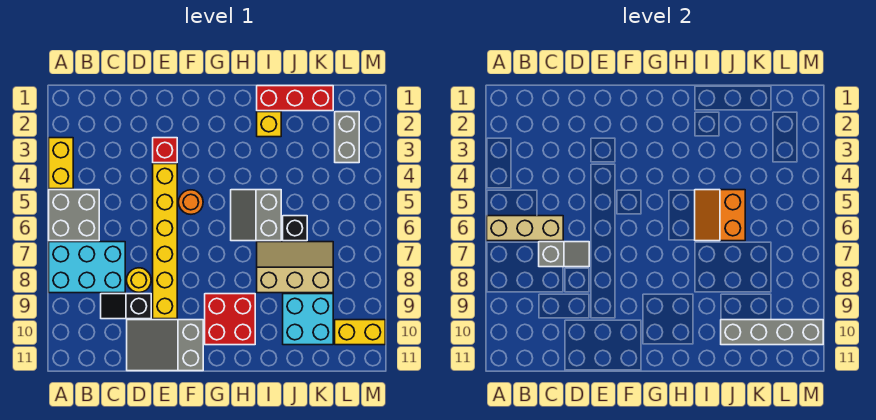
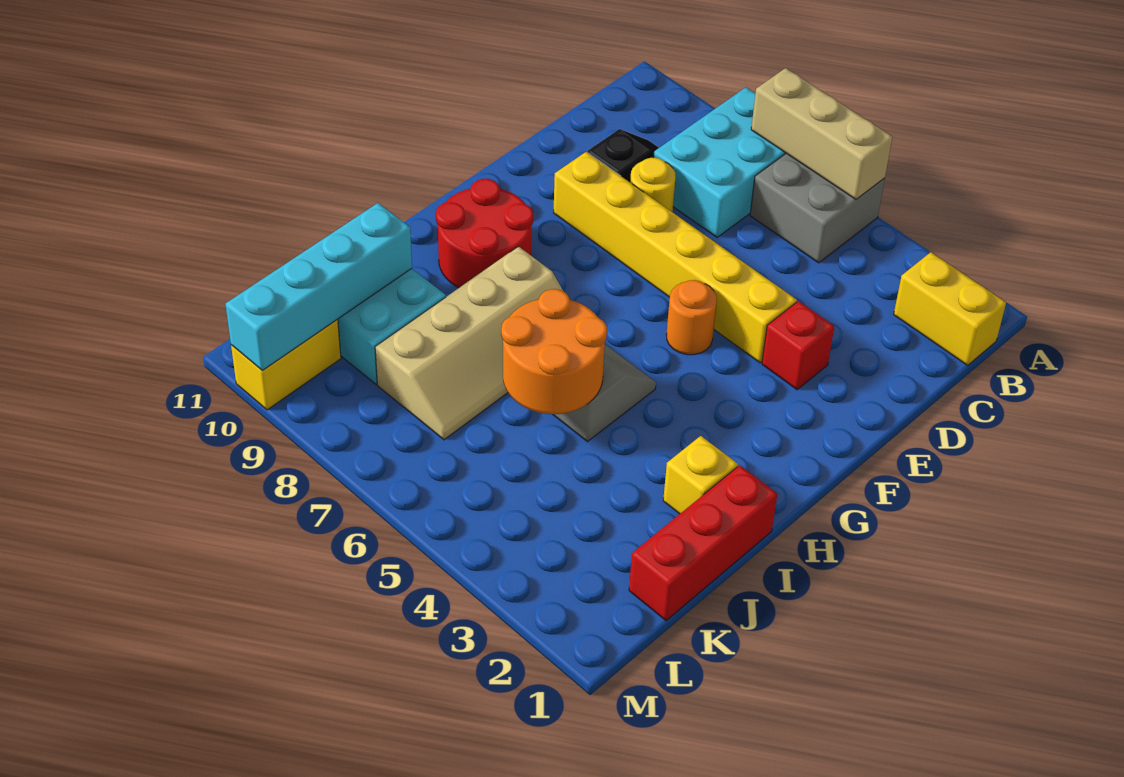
yellow 1x2 brick [49,138,73,189] -> yellow 1x2 brick moved to [894,252,1006,365]
tan 1x3 brick [487,216,563,241] -> tan 1x3 brick turned to [751,68,892,199]
grey 1x2 slope [539,242,589,267] -> none
grey 2x3 slope [127,320,203,371] -> none
red 2x2 brick [205,294,255,345] -> red 2x2 round brick [436,179,533,288]
orange 2x2 slope [695,190,745,241] -> orange 2x2 round brick [501,289,607,414]
tan 2x3 slope [257,242,333,293] -> tan 2x4 slope [375,246,563,440]
black 1x1 brick [283,216,307,241] -> none
grey 1x4 brick [721,320,823,345] -> cyan 1x4 brick [225,203,412,371]
grey 1x2 brick [335,112,359,163] -> none

